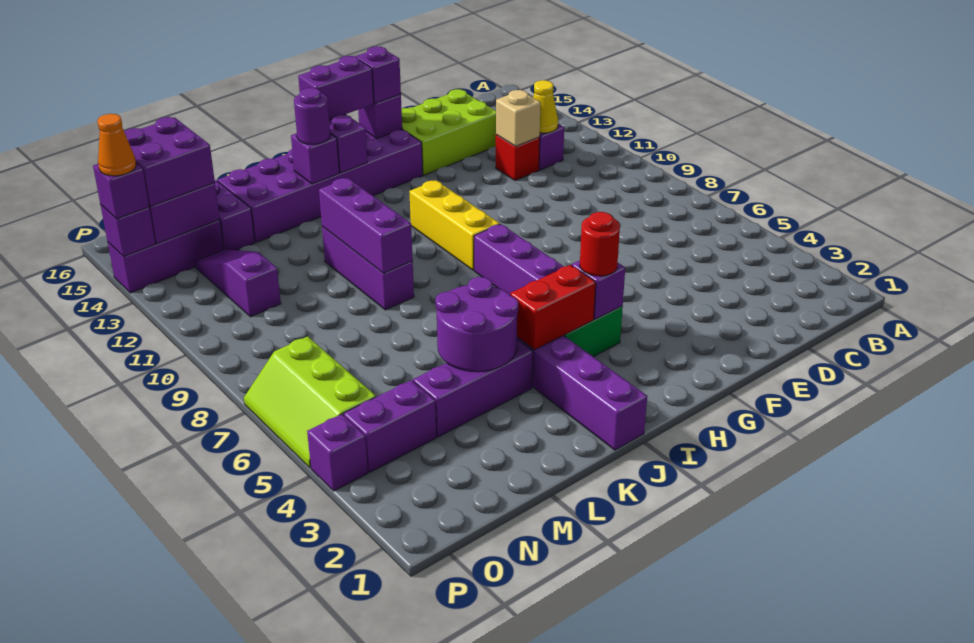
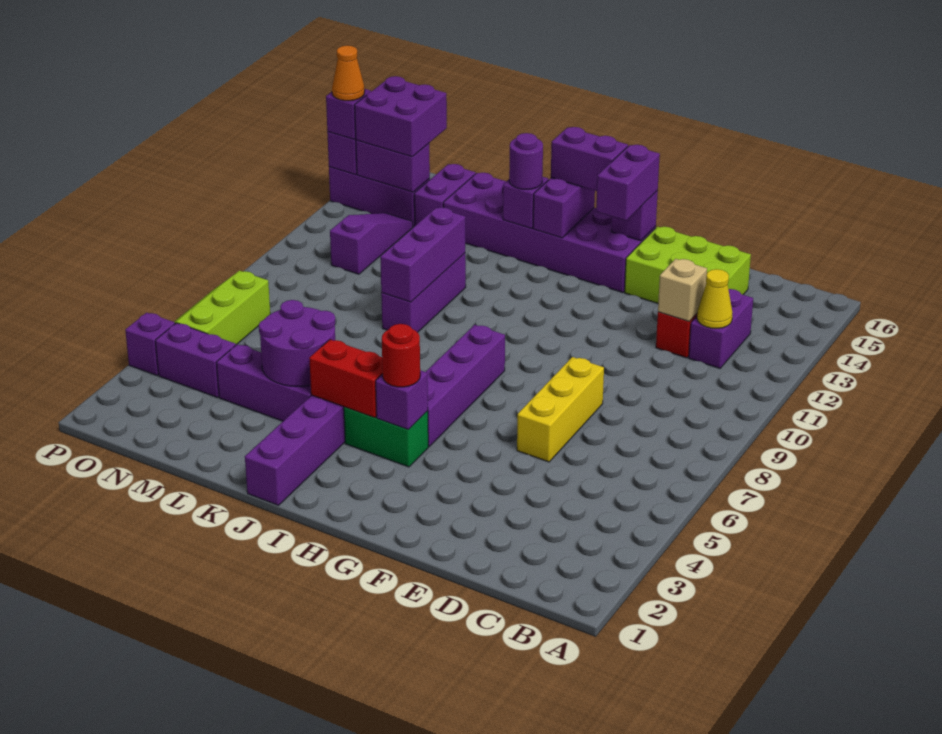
purple 1x1 brick [355,46,401,104] -> purple 1x2 brick [596,145,660,221]
yellow 1x3 brick [409,180,500,270] -> yellow 1x3 brick moved to [517,357,604,462]

